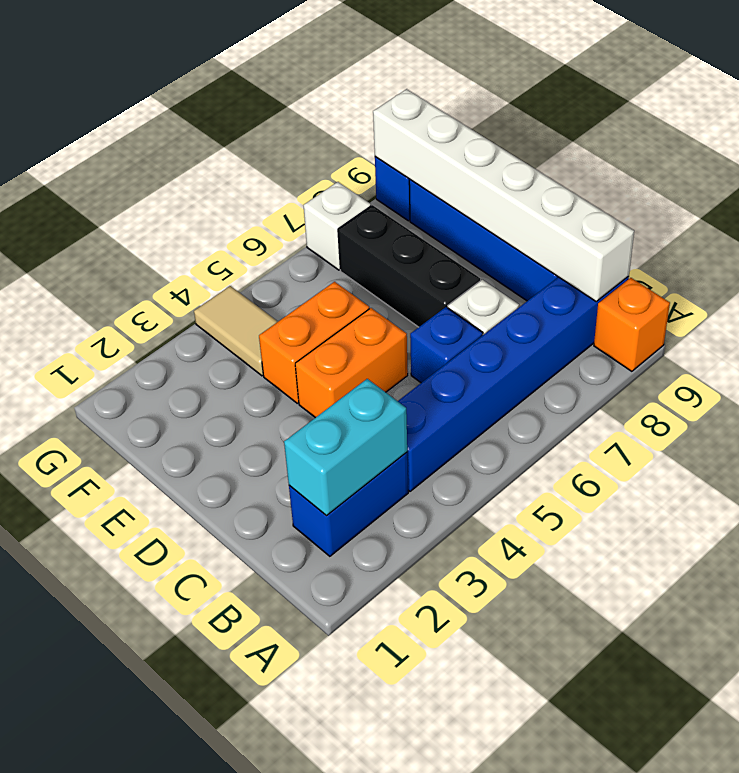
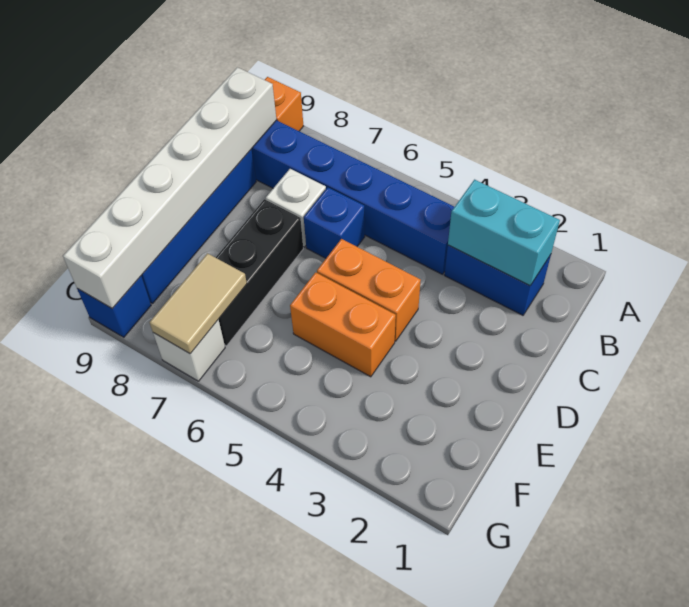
tan 1x2 tile [194,286,278,376] -> tan 1x2 tile moved to [150,253,247,354]

